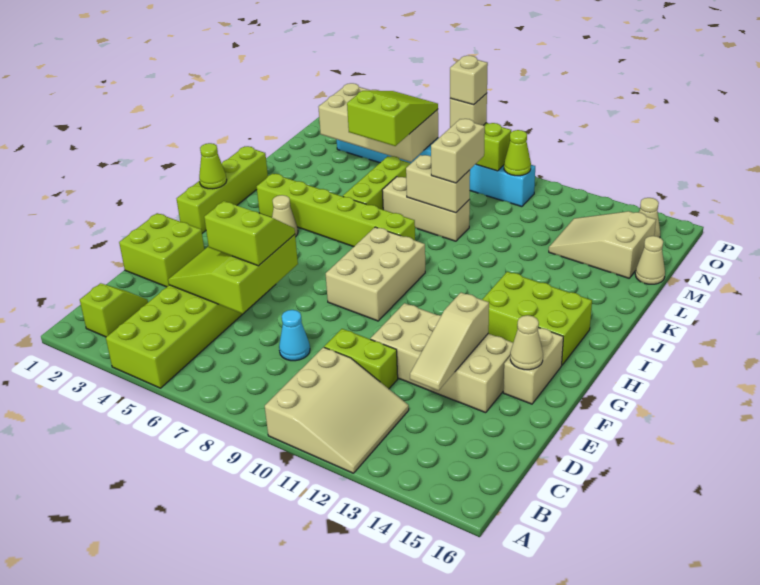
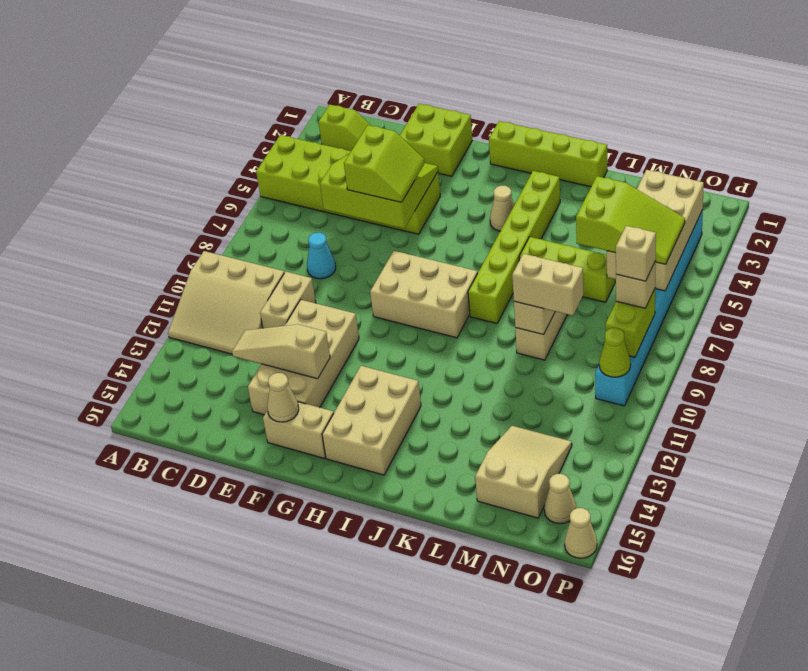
lime 1x2 brick [324,329,398,389] -> tan 1x2 brick [260,271,316,328]
lime 2x3 brick [482,272,592,365] -> tan 2x3 brick [322,366,421,475]
lime 1x1 cone [199,143,227,189] -> none
tan 1x1 cone [635,236,665,284] -> tan 1x1 cone moved to [565,508,597,558]

